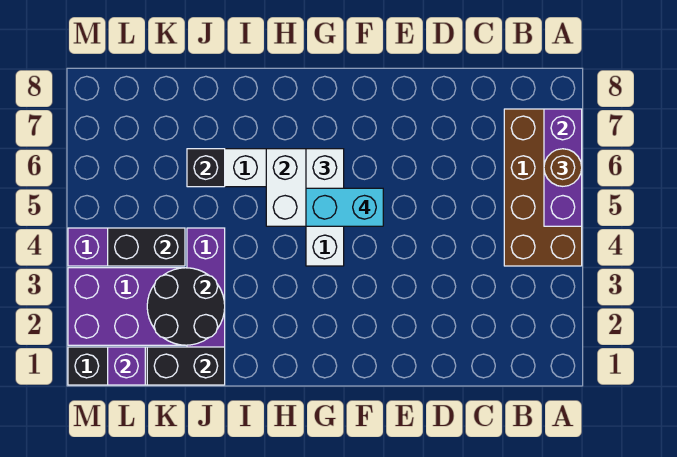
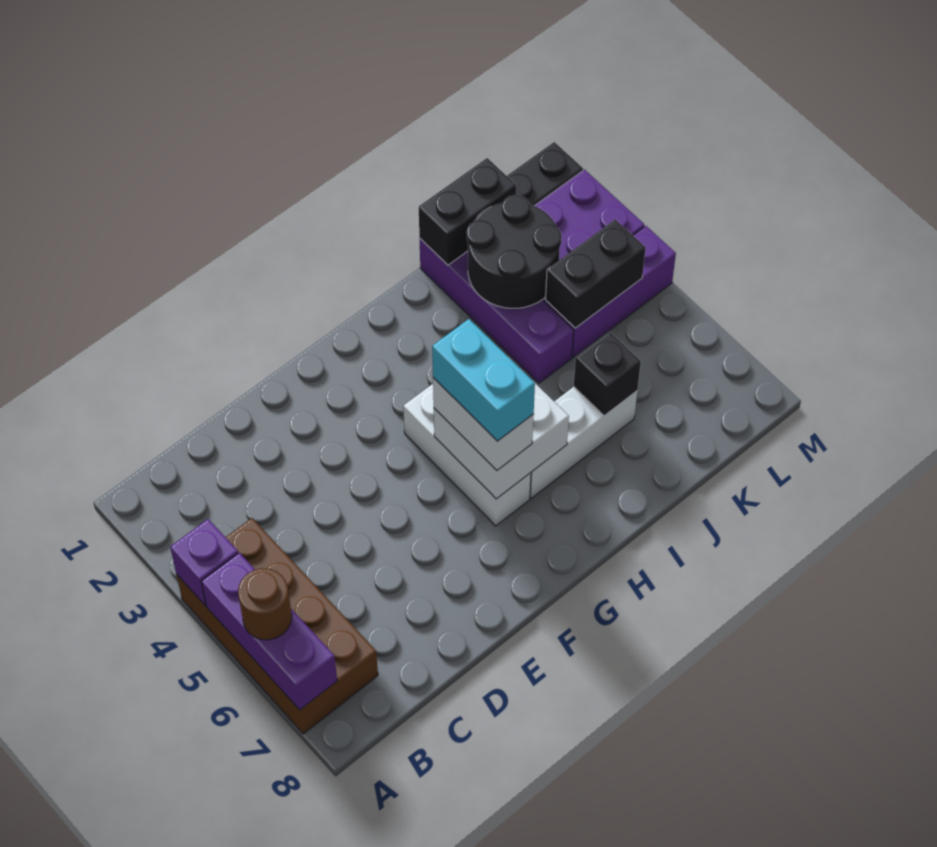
cyan 1x2 brick [306,188,383,226] -> cyan 1x2 brick turned to [432,319,535,441]
purple 1x1 brick [108,347,145,385] -> purple 1x1 brick moved to [170,519,238,606]

